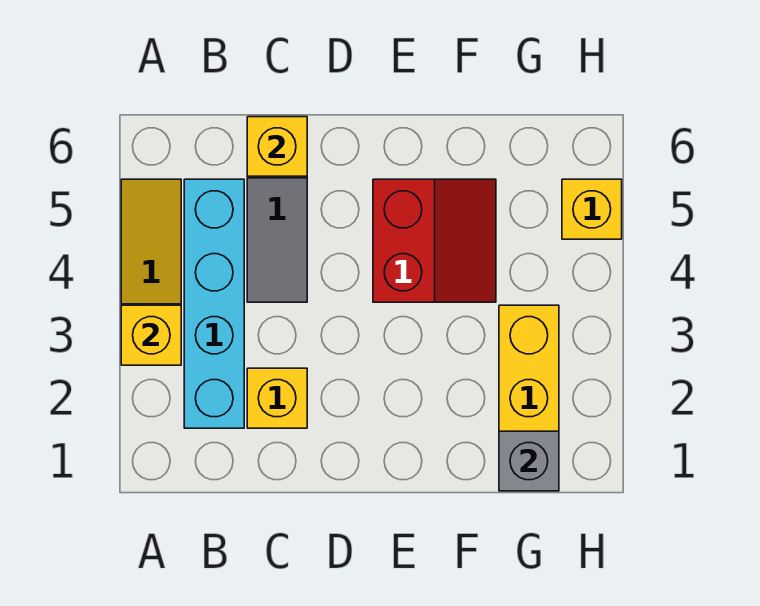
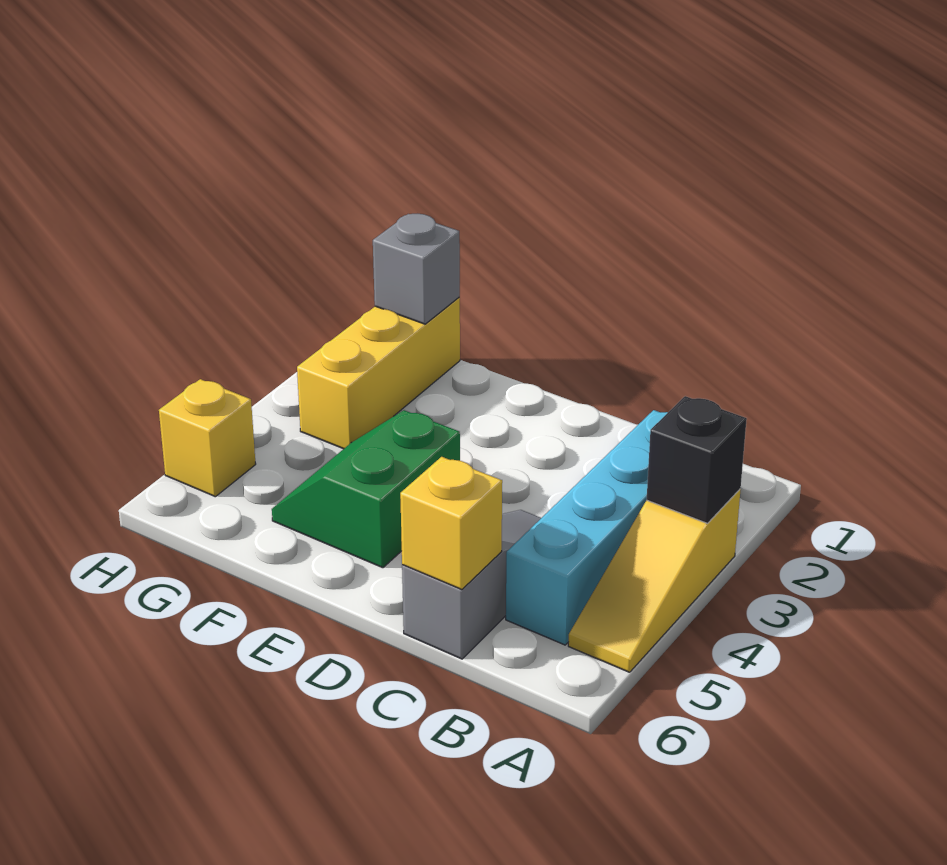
yellow 1x1 brick [121,305,181,365] -> black 1x1 brick [647,396,747,523]
yellow 1x1 brick [247,368,307,428] -> none
red 2x2 slope [373,179,496,302] -> green 2x2 slope [272,410,460,568]

